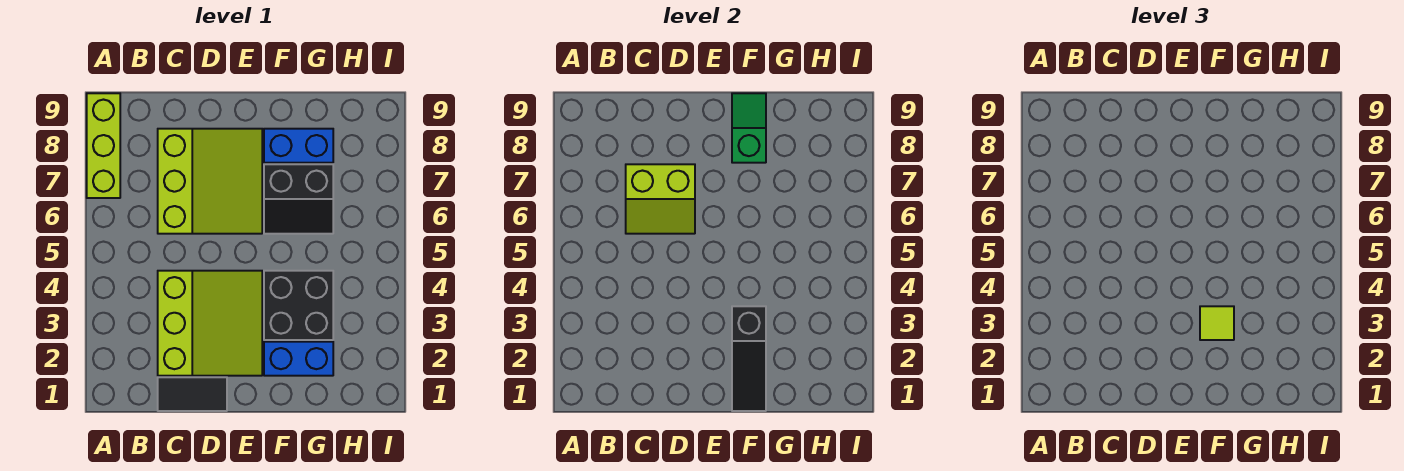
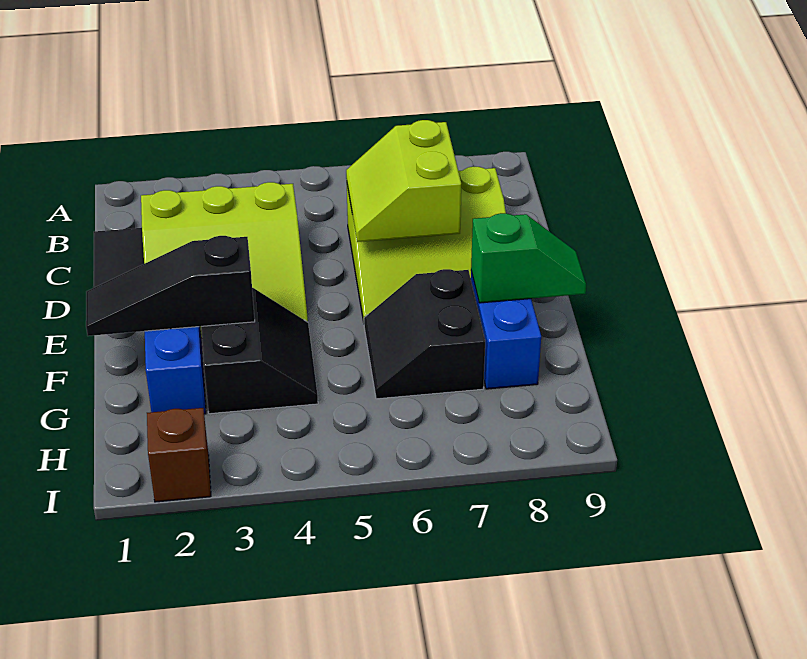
lime 1x3 brick [87,93,120,198] -> none
black 2x2 brick [264,271,333,340] -> black 2x2 slope [201,288,318,414]
lime 1x1 tile [1200,306,1234,340] -> none
none -> brown 1x1 brick [147,408,211,502]

